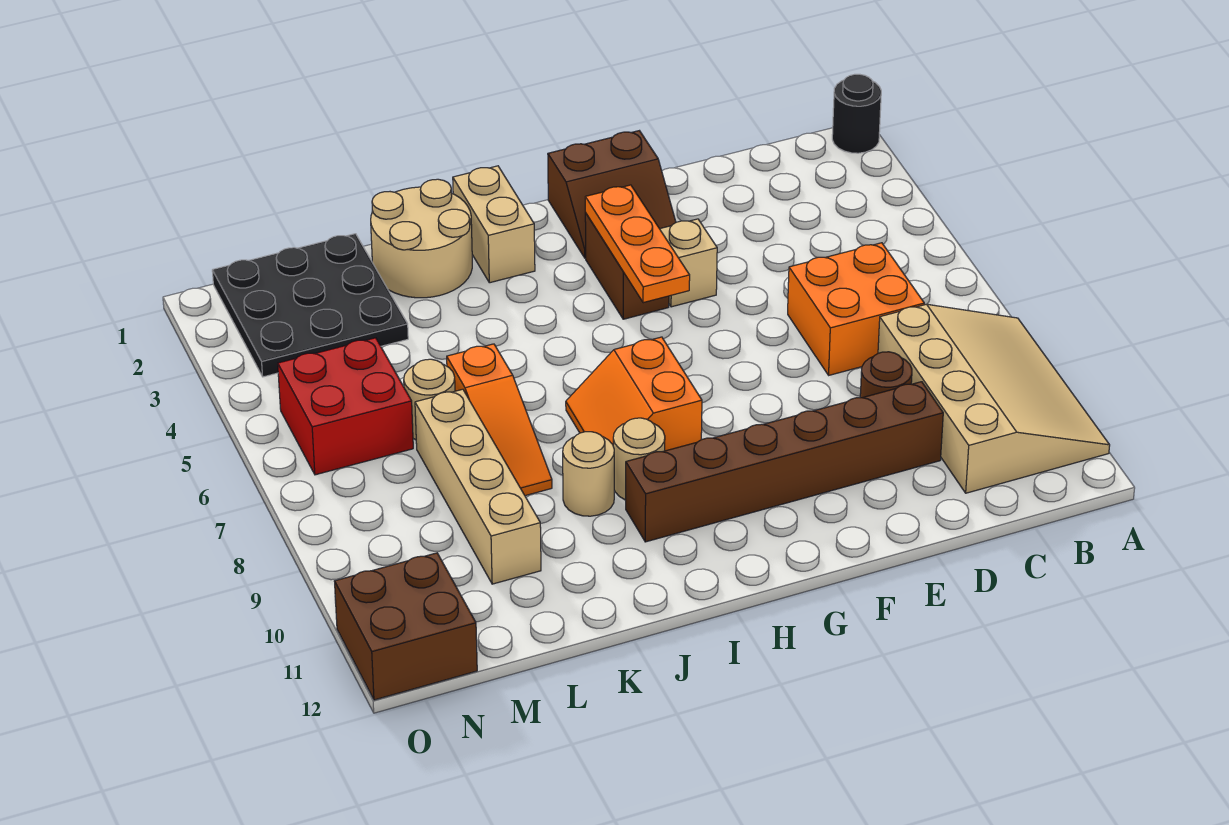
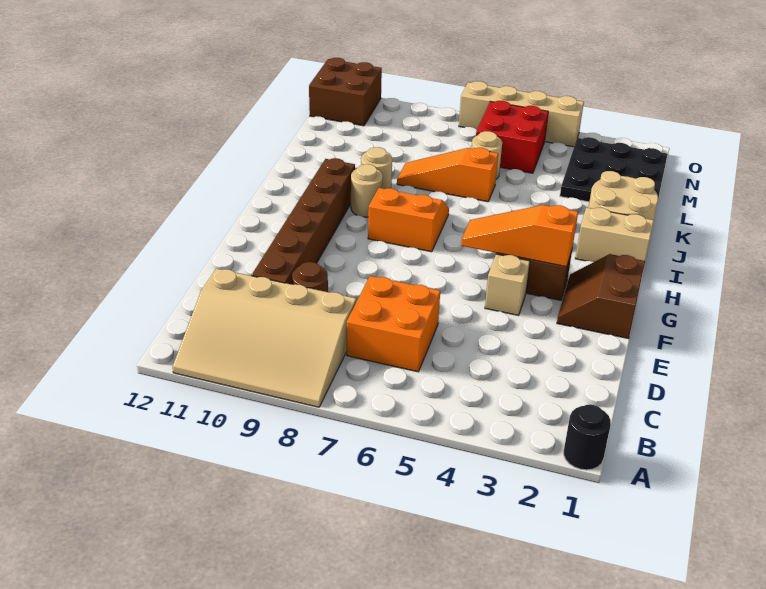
orange 1x3 plate [585,185,690,303] -> orange 1x3 slope [461,205,578,267]
tan 1x4 brick [415,389,541,584] -> tan 1x4 brick moved to [459,81,584,147]

